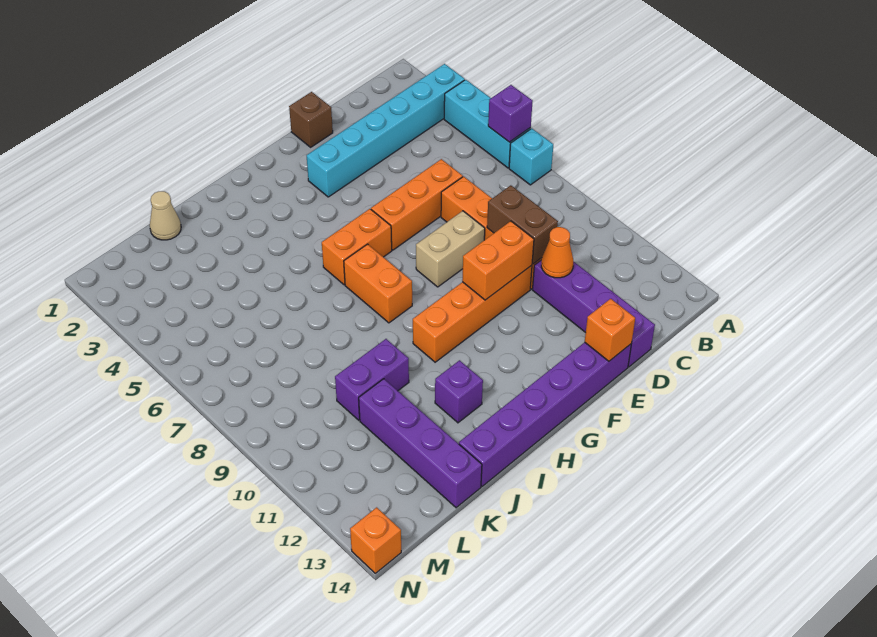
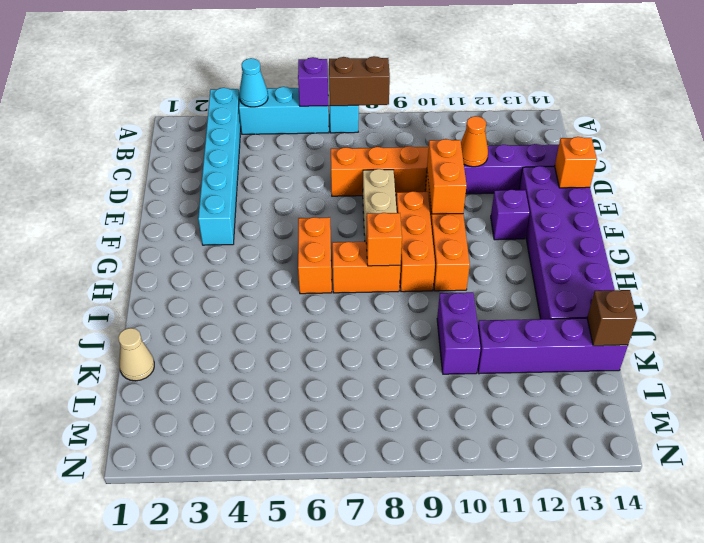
none -> cyan 1x1 cone [239,58,268,107]
orange 1x3 brick [371,159,463,250] -> orange 1x3 brick moved to [396,191,435,292]
brown 1x2 brick [487,185,558,264] -> brown 1x2 brick moved to [329,56,390,106]
brown 1x1 brick [289,92,333,147] -> brown 1x1 brick moved to [587,290,637,346]
purple 1x6 brick [459,342,631,486] -> purple 2x6 brick [519,166,615,319]
purple 1x1 brick [435,360,483,423] -> purple 1x1 brick moved to [491,190,530,240]
orange 1x1 brick [350,507,401,573] -> orange 1x1 brick moved to [366,213,402,266]

